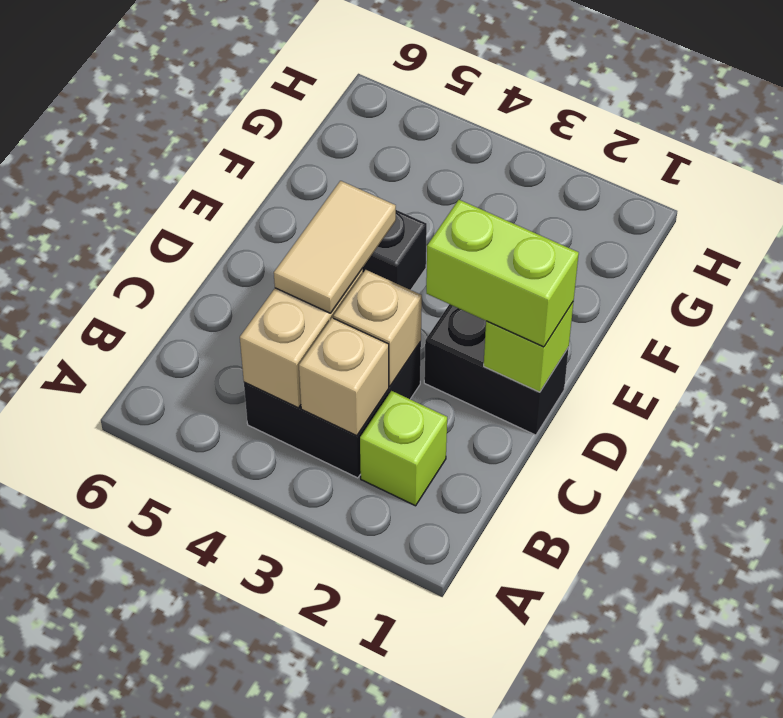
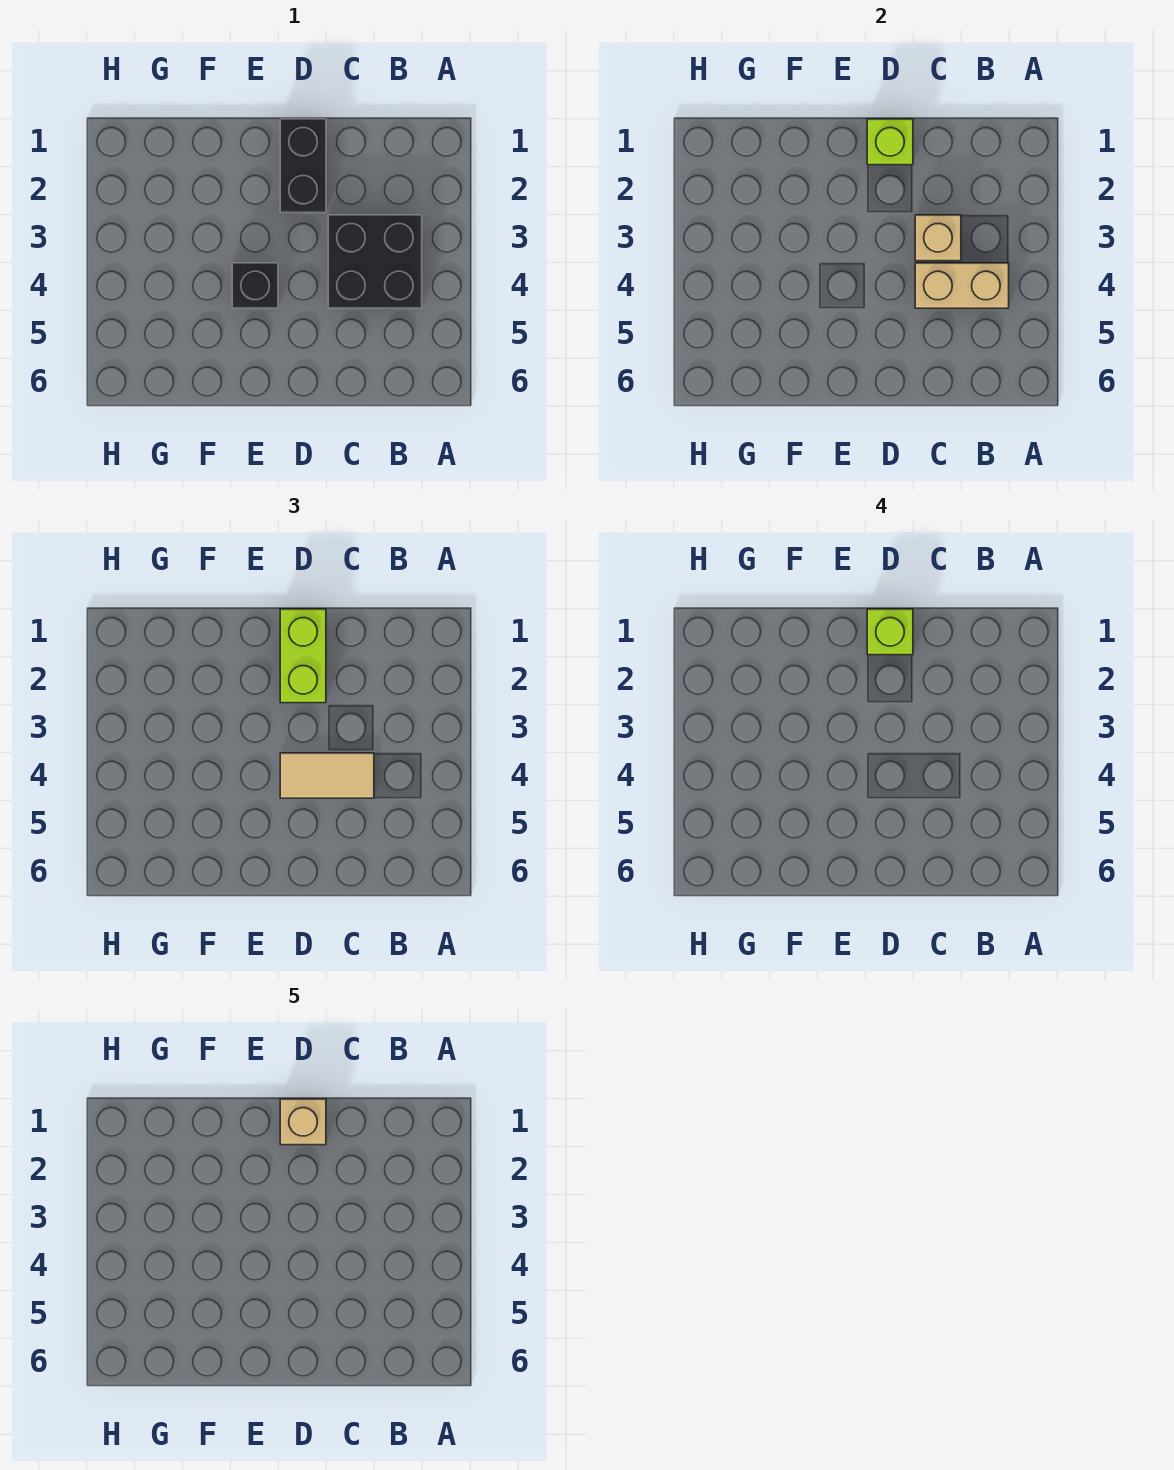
lime 1x1 brick [360,391,447,506] -> lime 1x1 brick moved to [867,609,913,655]
tan 1x1 brick [299,318,389,436] -> tan 1x1 brick moved to [280,1099,326,1145]

